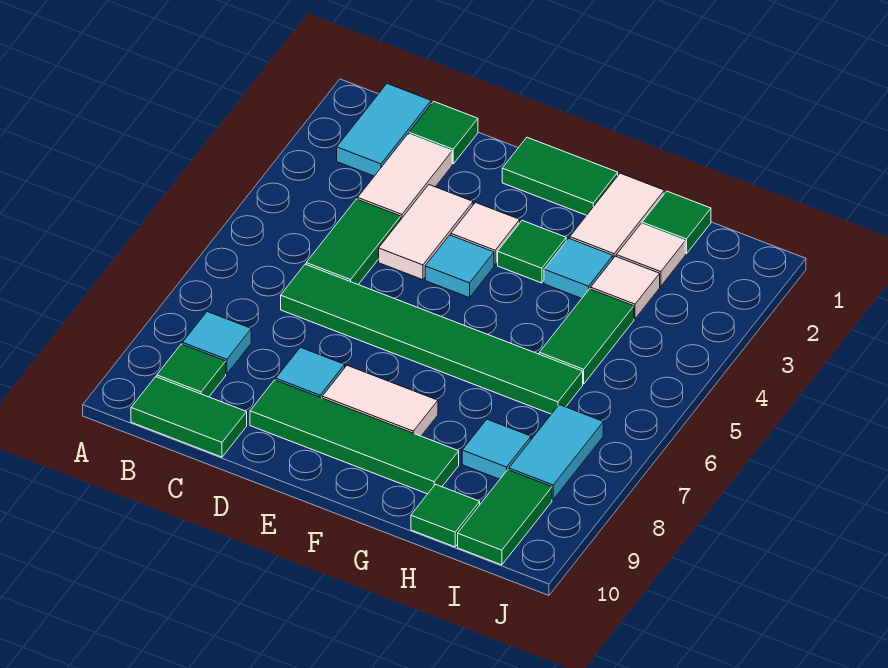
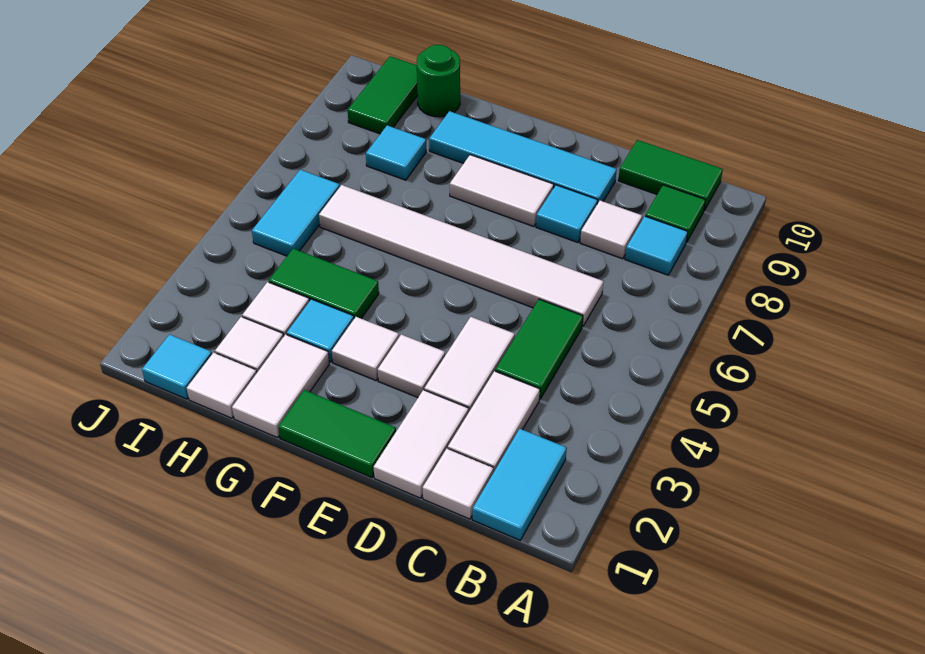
green 1x1 tile [409,101,478,164] -> white 1x1 tile [423,449,493,519]
green 1x6 tile [281,264,583,414] -> white 1x6 tile [319,185,604,326]
none -> white 1x1 tile [580,201,642,259]
none -> white 1x2 tile [374,390,469,498]
green 1x4 tile [250,380,459,494] -> cyan 1x4 tile [429,111,617,204]
cyan 1x1 tile [425,235,494,298] -> cyan 1x1 tile moved to [142,334,212,399]
green 1x1 tile [498,221,566,283] -> white 1x1 tile [332,317,399,380]
green 1x1 tile [642,191,711,254] -> white 1x1 tile [187,353,257,418]
green 1x2 tile [539,289,634,384] -> green 1x2 tile turned to [269,249,379,319]
green 1x1 tile [411,484,480,547] -> green 1x1 round brick [417,45,460,117]
cyan 1x2 tile [509,405,603,500] -> cyan 1x2 tile moved to [252,170,340,256]

